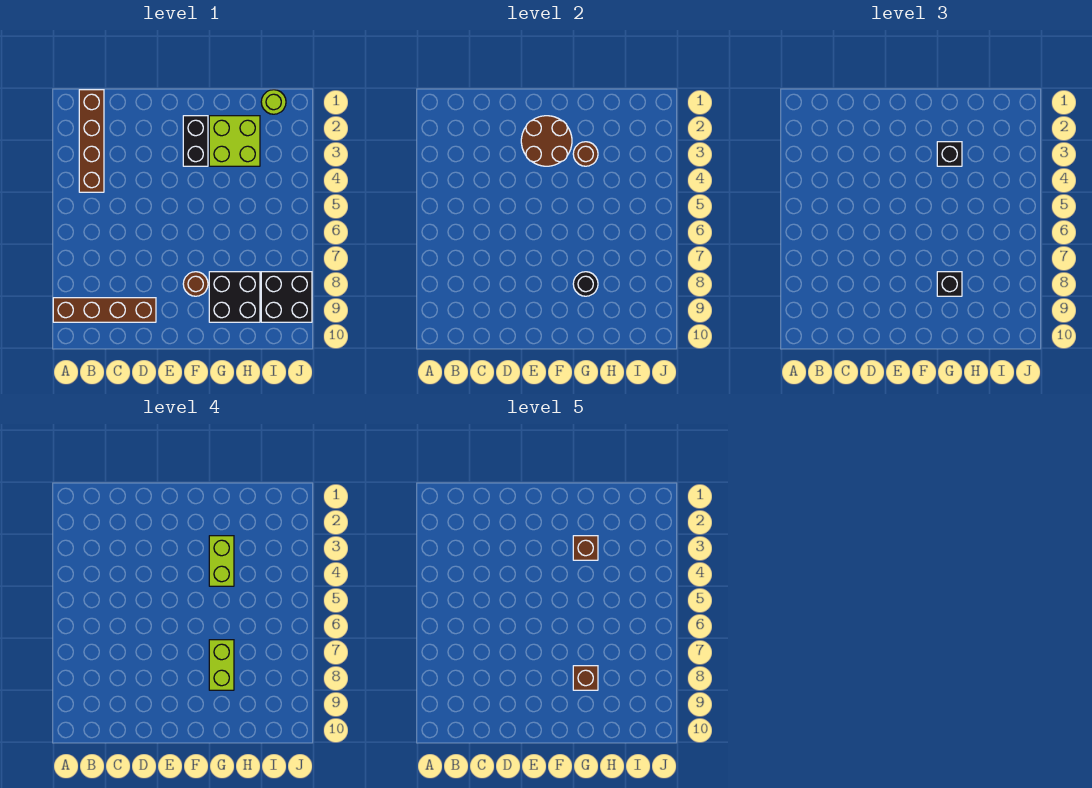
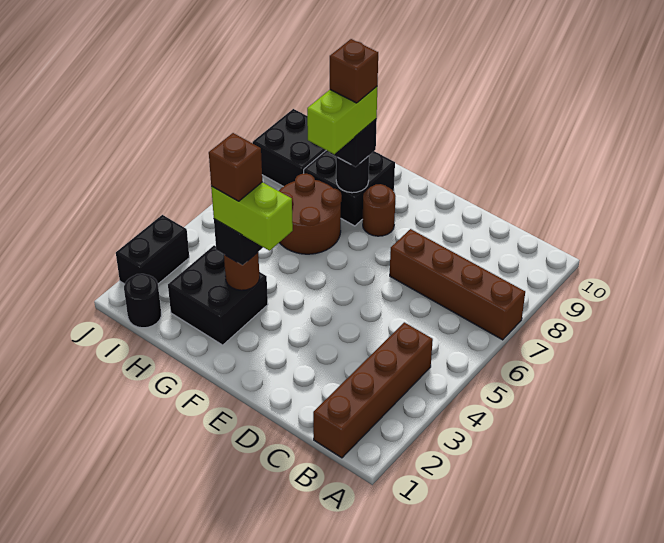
brown 1x4 brick [53,298,156,322] -> brown 1x4 brick moved to [390,229,525,340]
brown 2x2 round brick [521,116,572,166] -> brown 2x2 round brick moved to [279,174,342,254]
black 1x2 brick [183,116,208,166] -> black 1x2 brick moved to [116,215,189,284]
lime 2x2 brick [209,116,260,166] -> black 2x2 brick [168,245,268,345]
lime 1x2 brick [209,536,234,586] -> lime 1x2 brick turned to [211,182,293,251]
lime 1x1 round brick [261,90,286,114] -> black 1x1 round brick [124,274,161,328]

